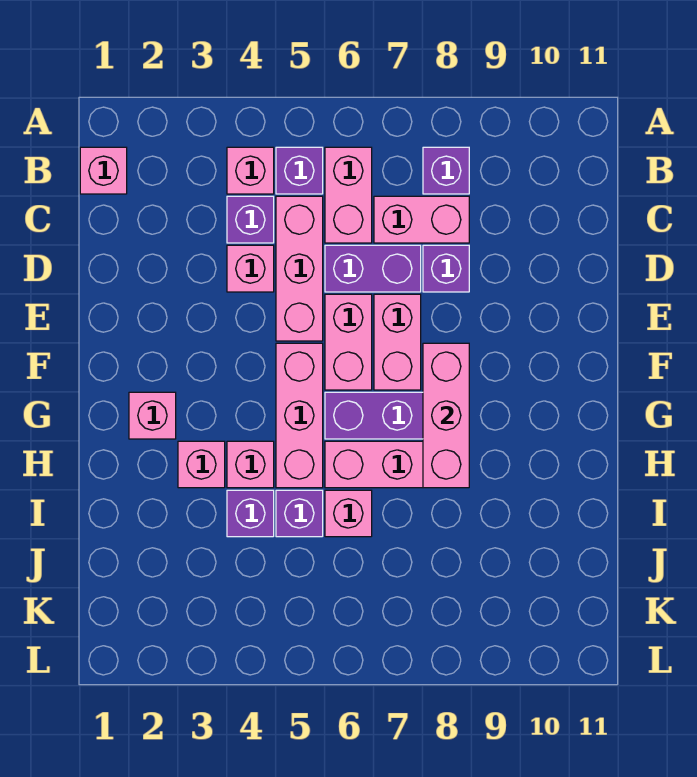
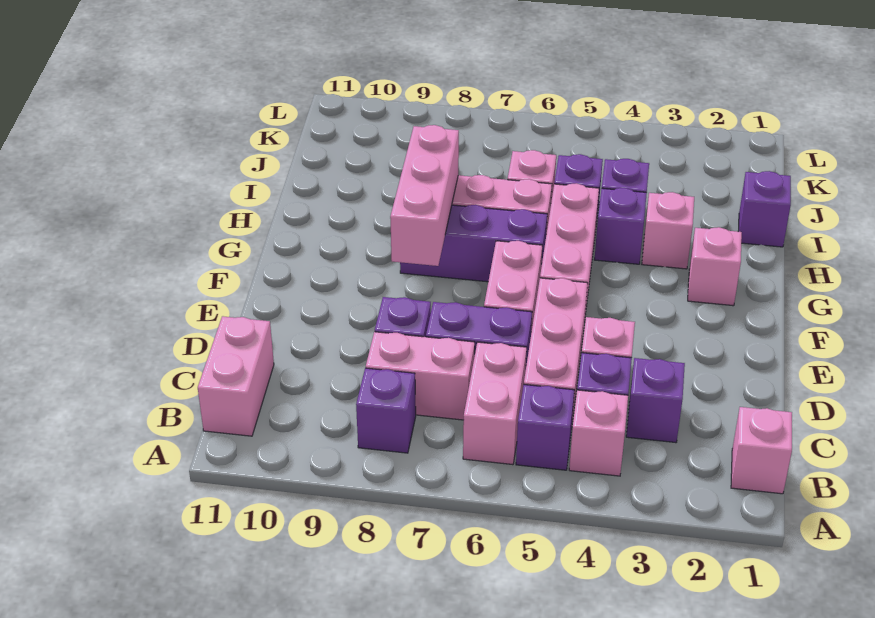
none -> purple 1x1 brick [626,358,685,443]
pink 1x2 brick [374,294,421,390] -> pink 1x2 brick moved to [198,316,274,436]
pink 1x1 brick [227,441,274,488] -> purple 1x1 brick [594,188,647,264]
none -> purple 1x1 brick [738,171,791,247]

